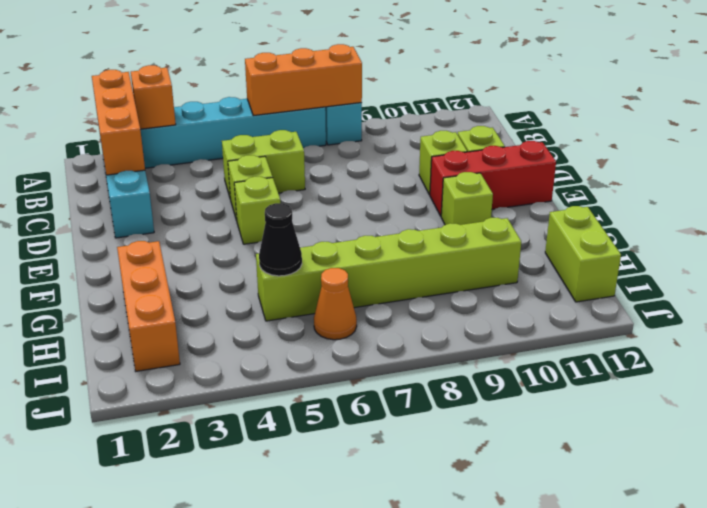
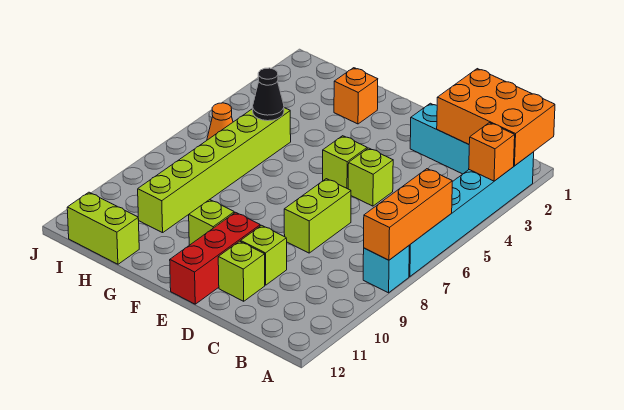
orange 1x3 brick [92,70,145,175] -> orange 2x3 brick [437,69,555,166]
lime 1x2 brick [222,130,305,199] -> lime 1x2 brick moved to [284,179,351,253]
orange 1x3 brick [117,241,180,371] -> orange 1x1 brick [334,68,378,124]

